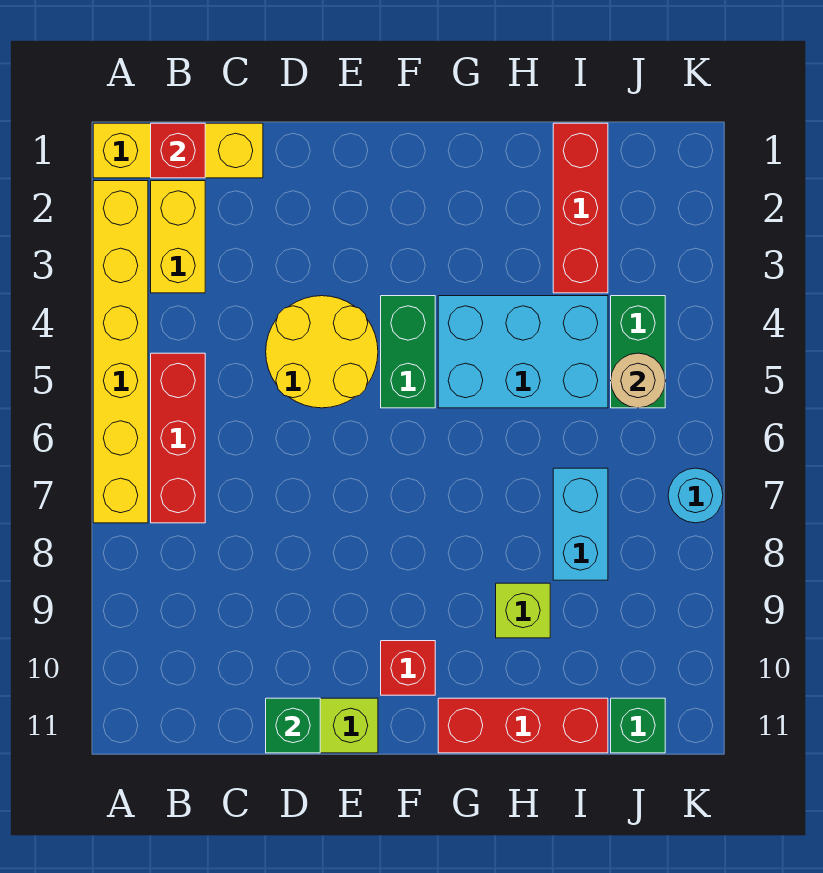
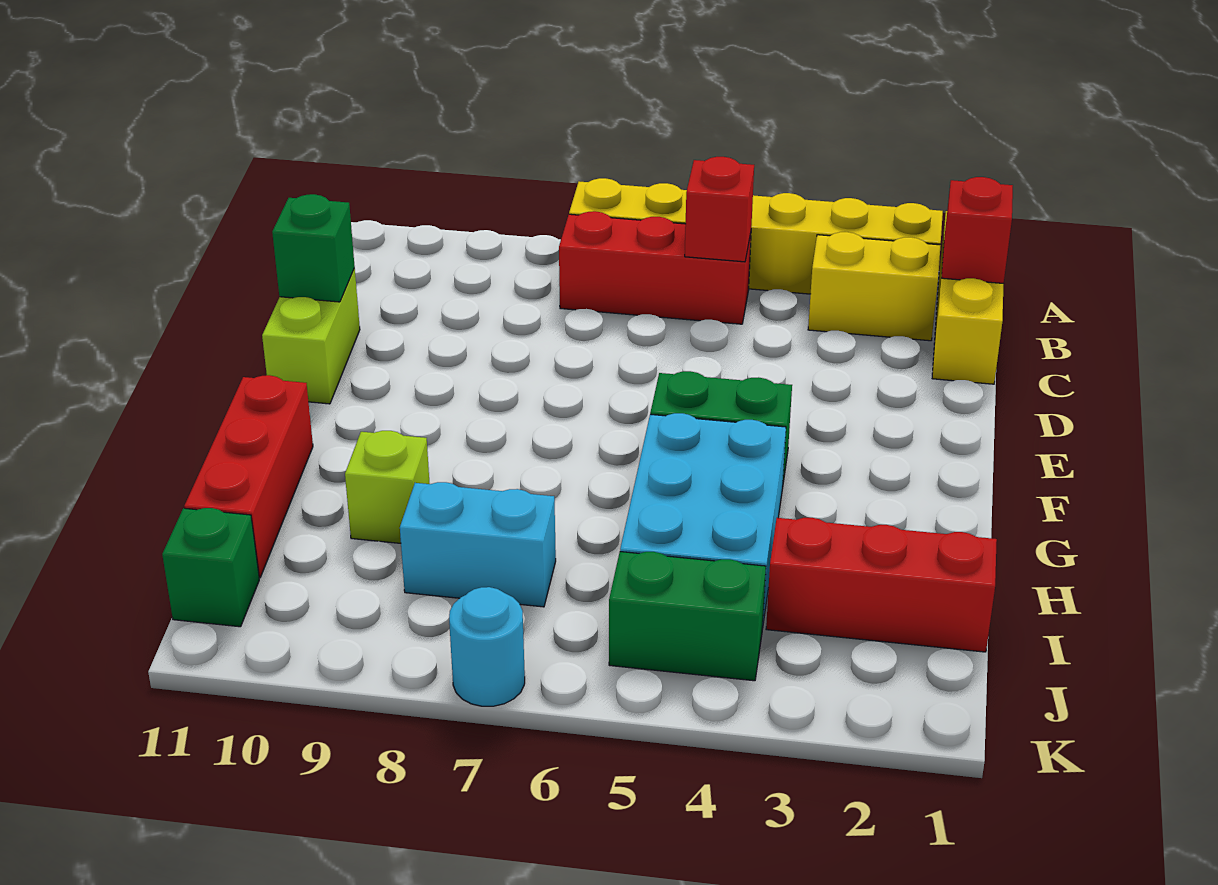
yellow 2x2 round brick [266,296,378,408] -> none
red 1x1 brick [381,641,435,695] -> red 1x1 brick moved to [685,157,754,262]
tan 1x1 round brick [611,353,665,408] -> none

